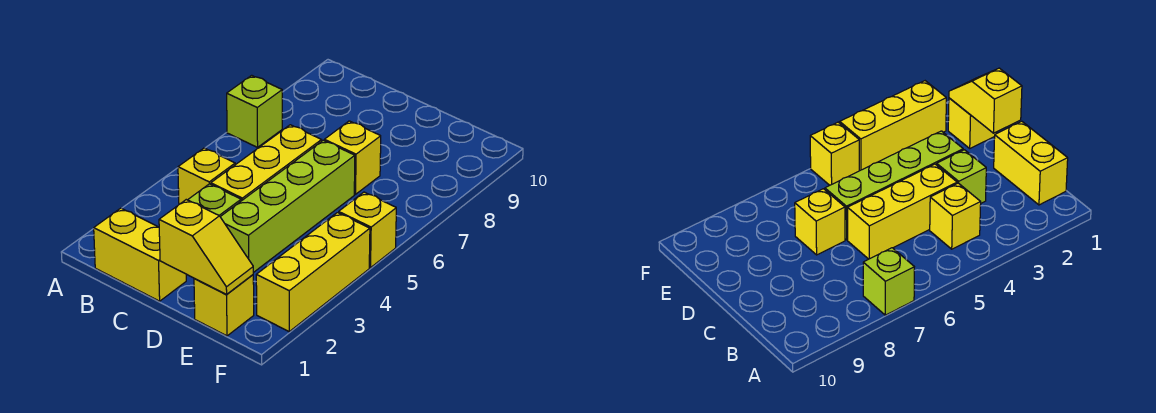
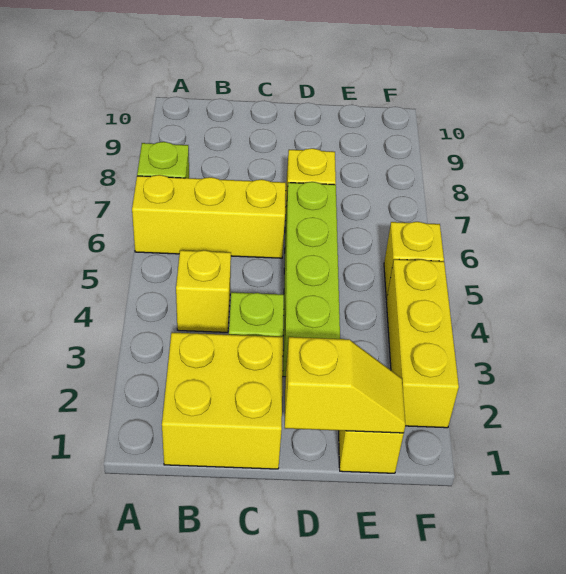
yellow 1x2 brick [94,208,186,301] -> yellow 2x2 brick [162,332,283,469]
yellow 1x3 brick [211,125,322,201] -> yellow 1x3 brick turned to [132,175,286,258]

